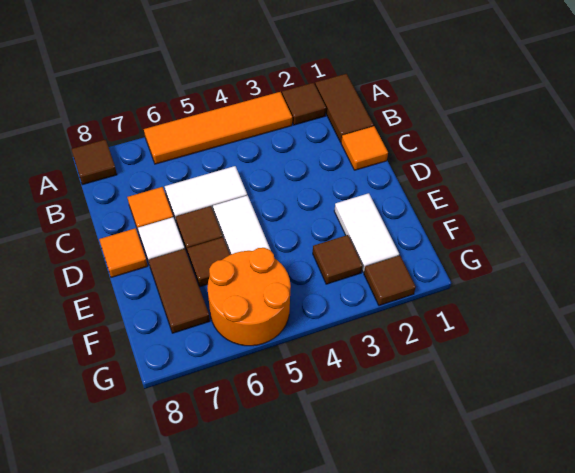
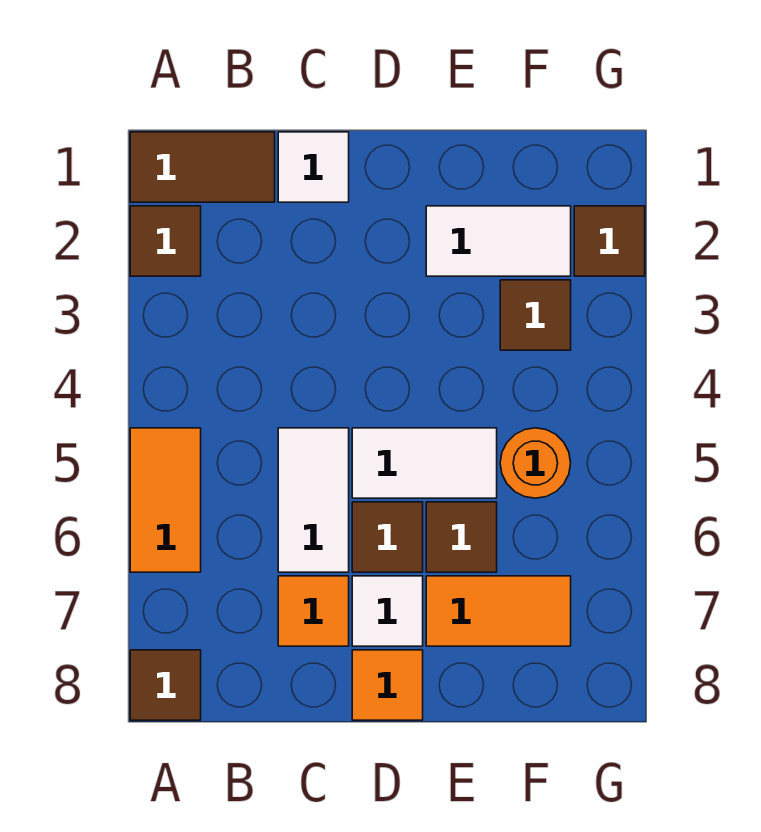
orange 1x4 tile [144,92,292,164] -> orange 1x2 tile [130,428,201,572]
orange 1x1 tile [341,126,388,170] -> white 1x1 tile [278,132,349,202]
brown 1x2 tile [149,249,210,333] -> orange 1x2 tile [426,576,571,646]
orange 2x2 round brick [207,248,291,346] -> orange 1x1 round brick [500,428,571,498]

